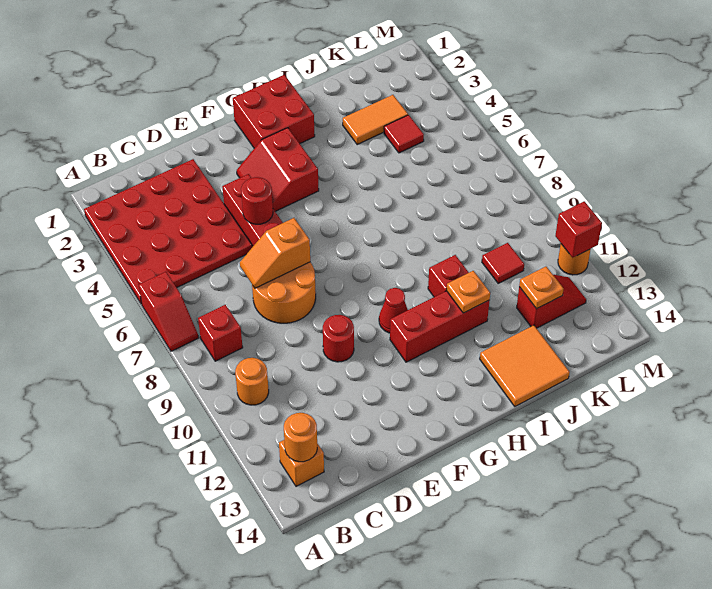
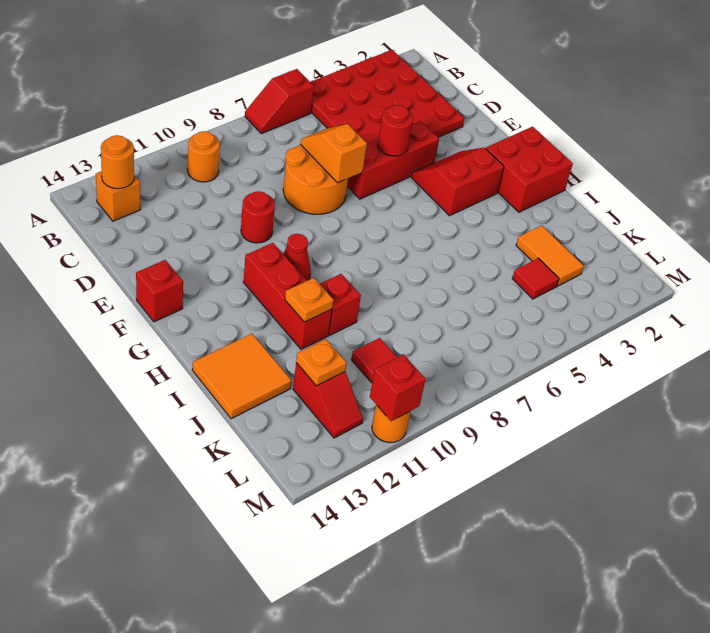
red 1x1 brick [198,305,243,361] -> red 1x1 brick moved to [136,260,183,322]

